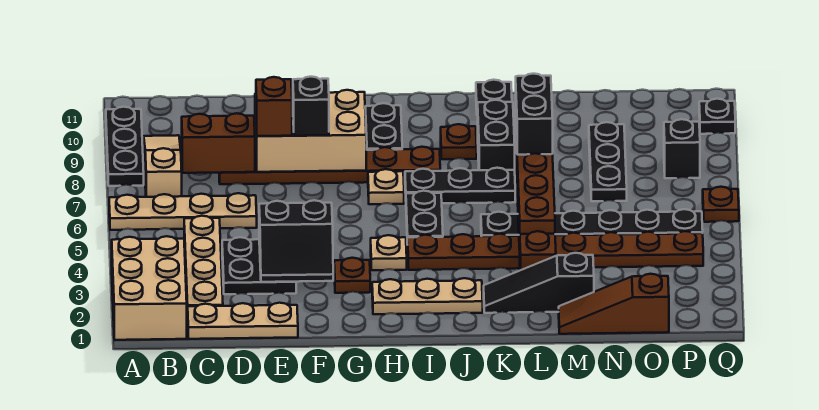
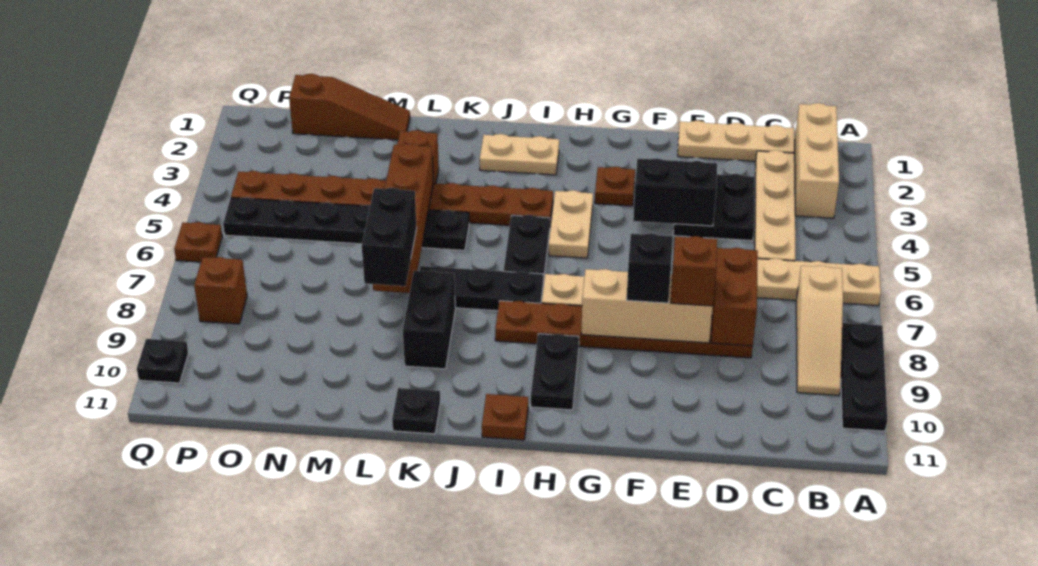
tan 2x3 brick [112,236,187,340] -> tan 1x3 brick [794,103,839,218]
brown 1x2 brick [182,113,255,173] -> brown 1x2 brick turned to [711,248,758,346]
tan 2x3 brick [255,90,366,172] -> tan 1x3 brick [581,269,713,343]
tan 1x3 plate [372,278,483,314] -> tan 1x2 plate [480,134,559,175]
tan 1x1 plate [371,235,407,270] -> tan 1x2 plate [549,190,593,258]
brown 1x1 plate [441,124,477,159] -> brown 1x1 plate moved to [482,394,528,440]
black 1x3 slope [484,253,594,313] -> none
black 1x3 plate [589,122,627,201] -> none
black 1x1 brick [664,119,700,178] -> brown 1x1 brick [194,257,247,324]

